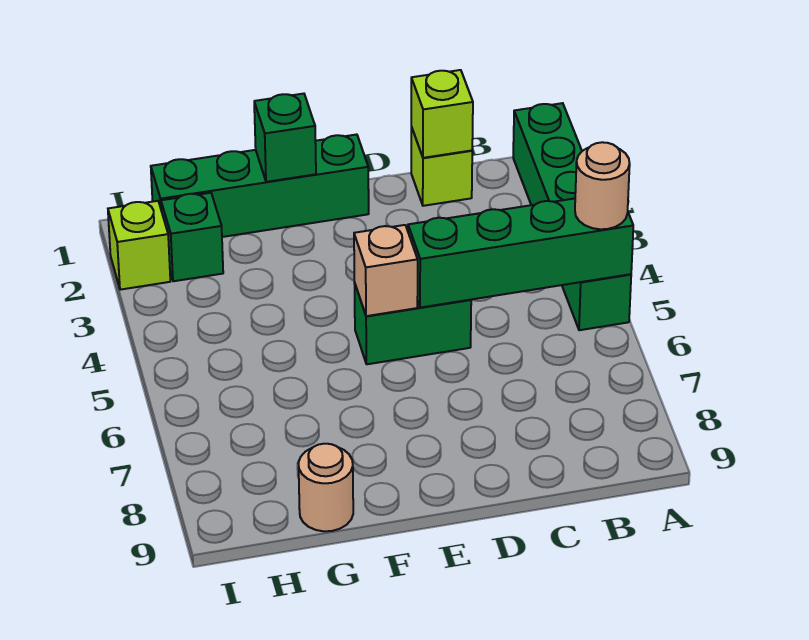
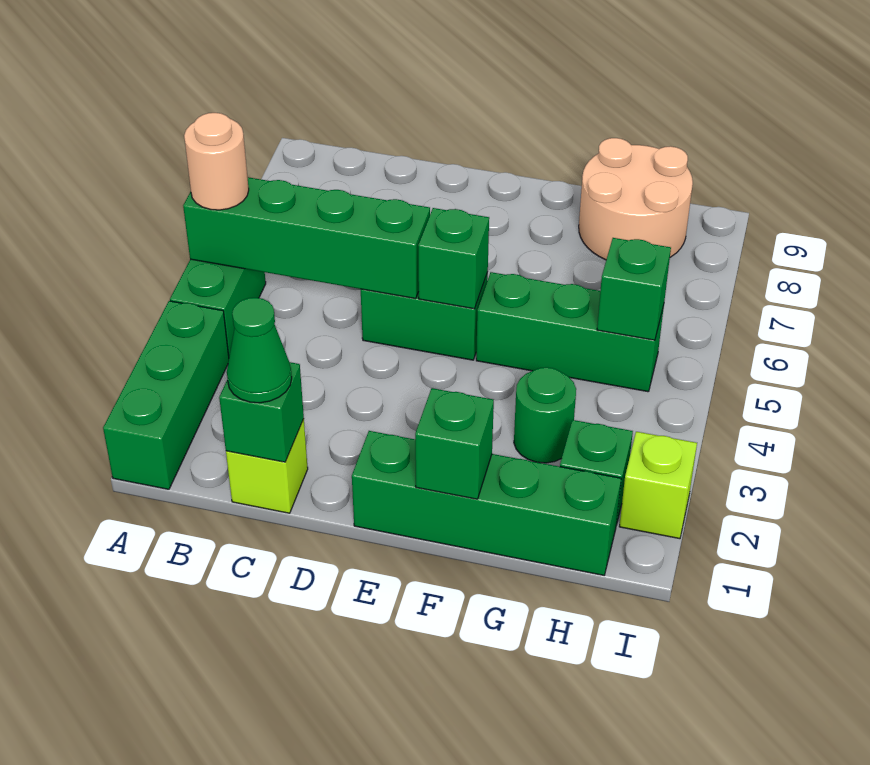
lime 1x1 brick [411,70,473,158] -> green 1x1 brick [219,362,304,462]
none -> green 1x1 cone [227,298,292,403]
tan 1x1 brick [354,225,418,316] -> green 1x1 brick [418,208,489,309]
none -> green 1x3 brick [476,272,664,392]
none -> green 1x1 round brick [514,367,576,463]
tan 1x1 round brick [299,444,353,531] -> tan 2x2 round brick [579,138,693,260]
none -> green 1x1 brick [597,238,671,340]

